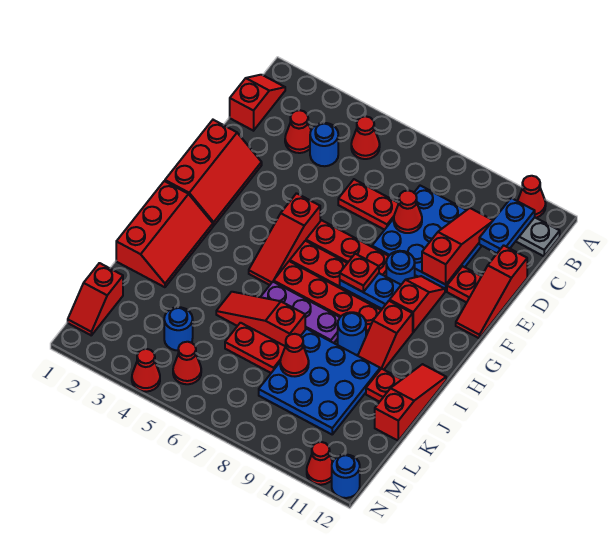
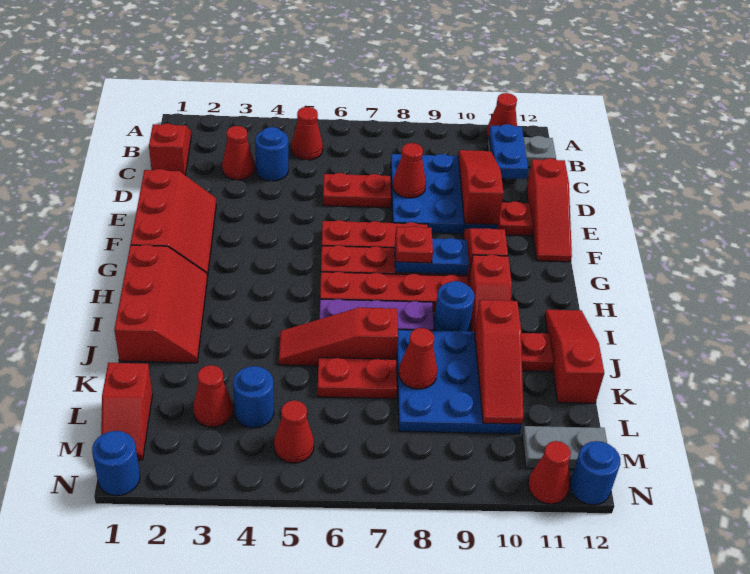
red 1x3 slope [249,193,320,285] -> red 1x3 slope moved to [474,300,523,424]
blue 1x1 round brick [386,251,415,285] -> blue 1x1 round brick moved to [92,431,140,496]
none -> grey 1x2 plate [522,426,607,469]
red 1x1 cone [132,349,160,392] -> red 1x1 cone moved to [193,365,233,427]

